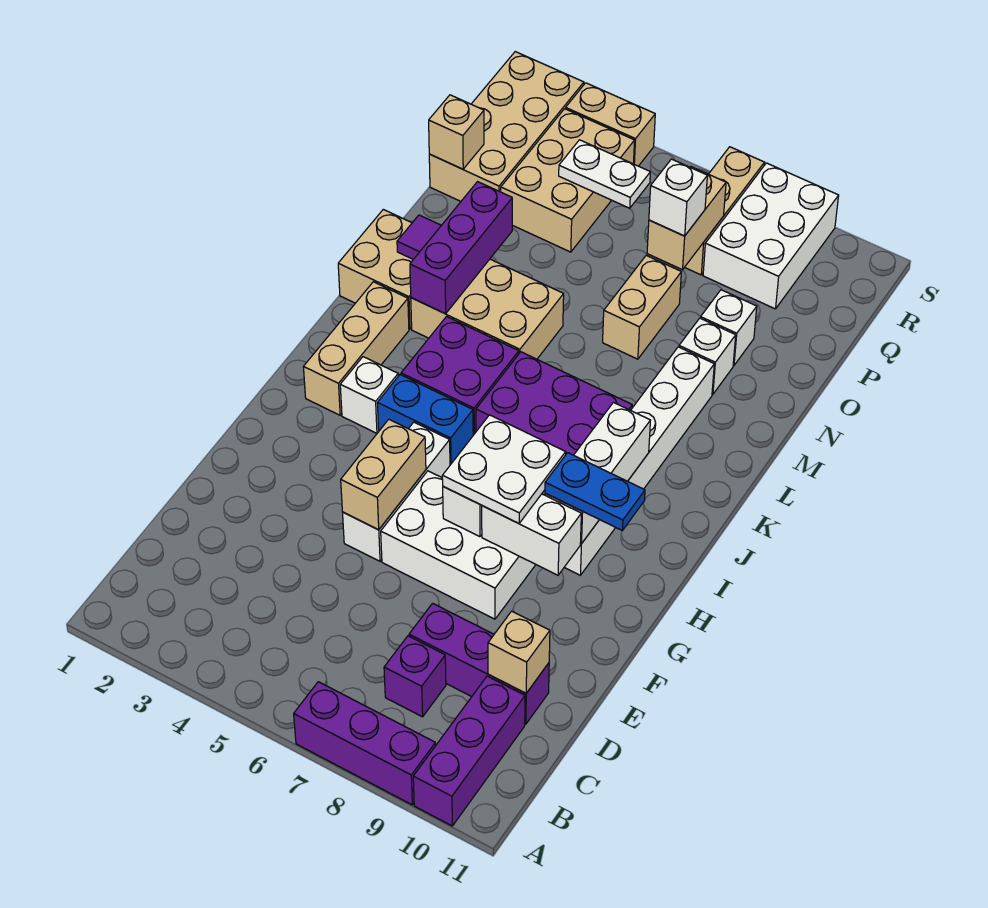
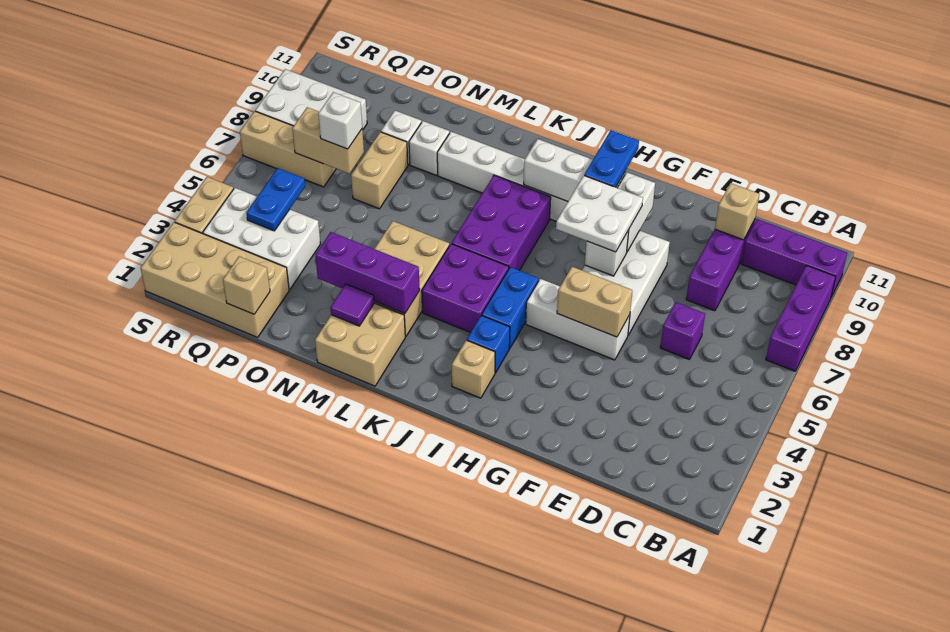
purple 1x1 brick [384,636,446,717] -> purple 1x1 brick moved to [660,302,705,359]
tan 1x3 brick [304,282,409,415] -> tan 1x1 brick [452,340,495,398]
white 1x1 brick [340,357,398,433] -> blue 1x1 brick [467,315,510,373]
tan 1x2 brick [603,256,681,359] -> tan 1x2 brick turned to [351,132,408,209]
tan 2x3 brick [501,109,635,252] -> white 2x3 brick [203,188,320,289]
white 1x2 plate [559,140,650,208] -> blue 1x2 plate [246,168,305,231]

